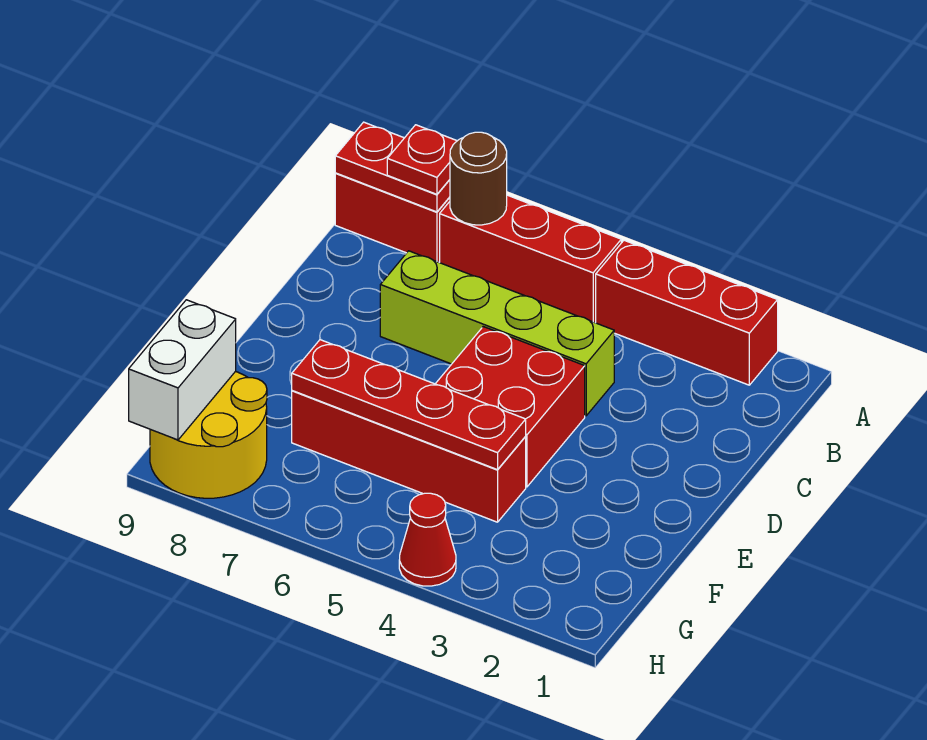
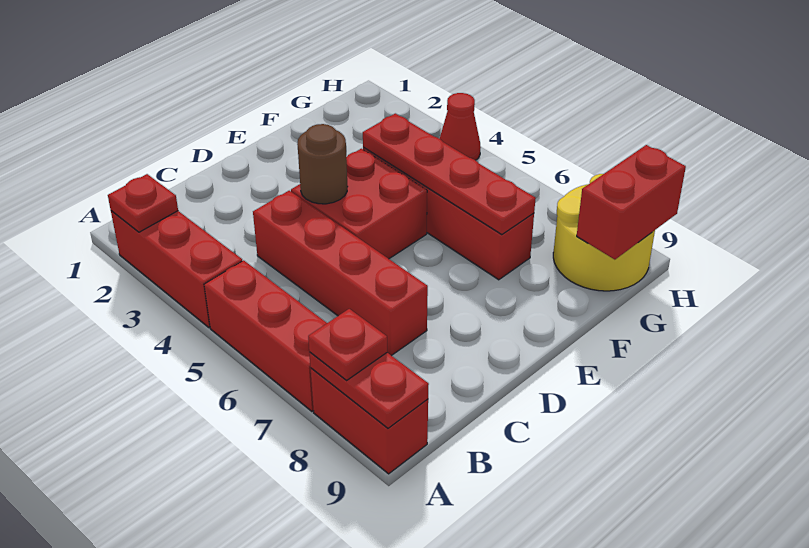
none -> red 1x1 plate [108,174,178,232]
brown 1x1 round brick [450,132,507,225] -> brown 1x1 round brick moved to [297,124,348,204]
lime 1x4 brick [380,251,614,416] -> red 1x4 brick [253,191,428,356]
white 1x2 brick [129,300,236,440] -> red 1x2 brick [577,145,686,260]

